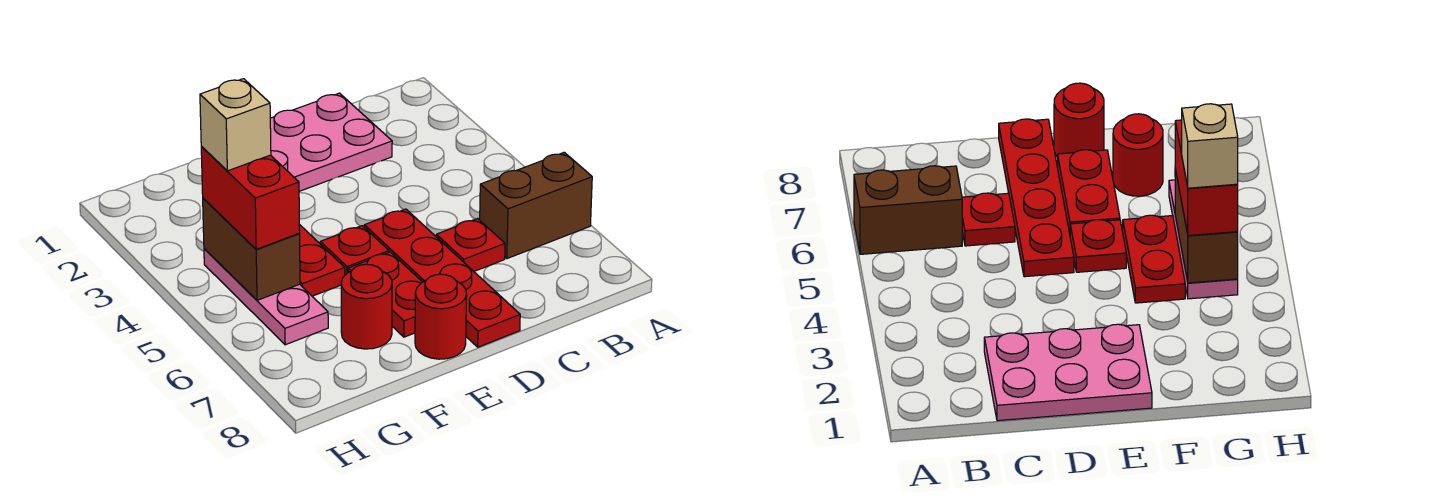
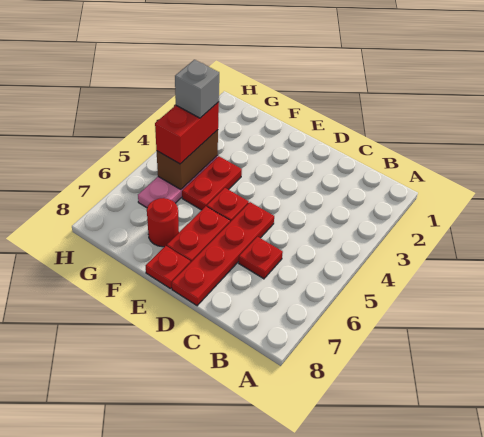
brown 1x2 brick [480,152,592,259] -> none
pink 2x3 plate [270,93,392,191] -> none
red 1x1 round brick [415,274,467,359] -> red 1x1 plate [146,246,190,289]
tan 1x1 brick [200,79,271,171] -> grey 1x1 brick [175,60,219,118]

